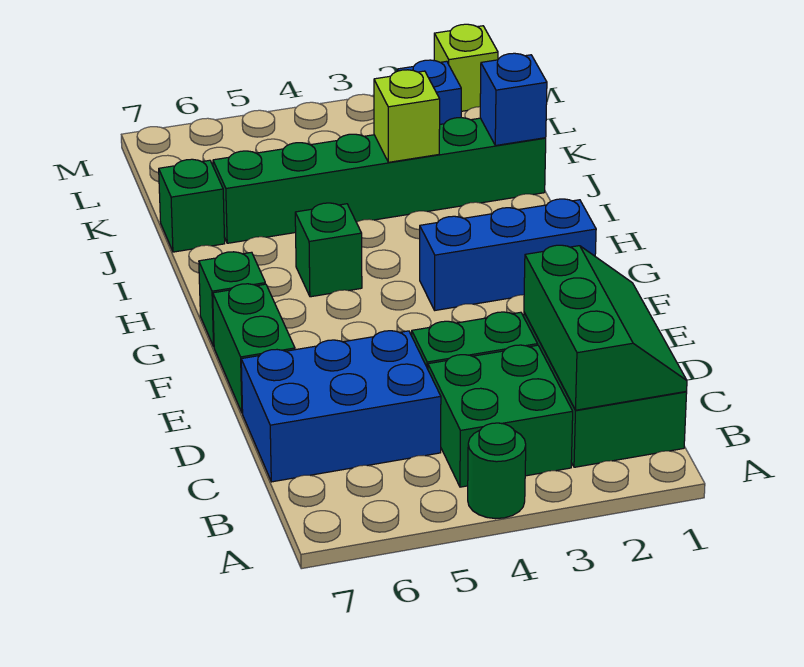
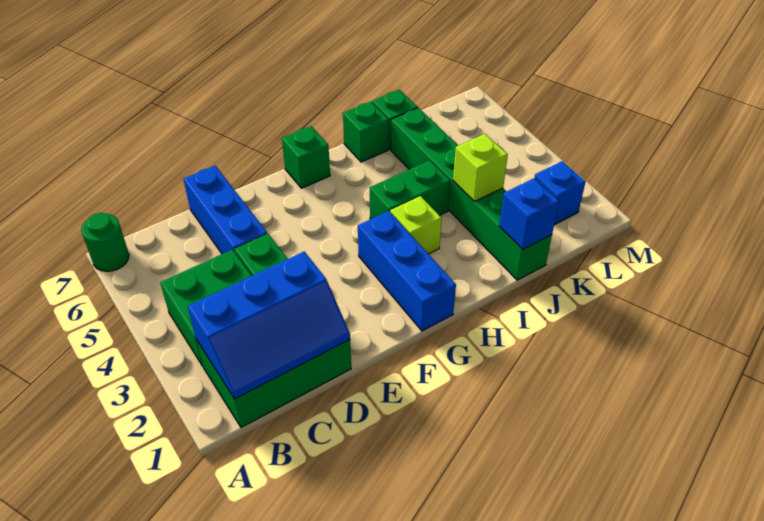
green 1x1 round brick [468,423,526,519] -> green 1x1 round brick moved to [81,213,129,271]
green 2x3 slope [524,245,687,410] -> blue 2x3 slope [188,252,350,399]
blue 2x3 brick [241,331,441,482] -> blue 1x3 brick [183,166,267,254]
green 1x2 brick [213,284,295,413] -> green 1x2 brick moved to [370,160,450,219]
green 1x1 brick [295,203,362,297] -> green 1x1 brick moved to [343,101,389,162]
lime 1x1 brick [434,24,498,111] -> lime 1x1 brick moved to [390,196,442,254]

